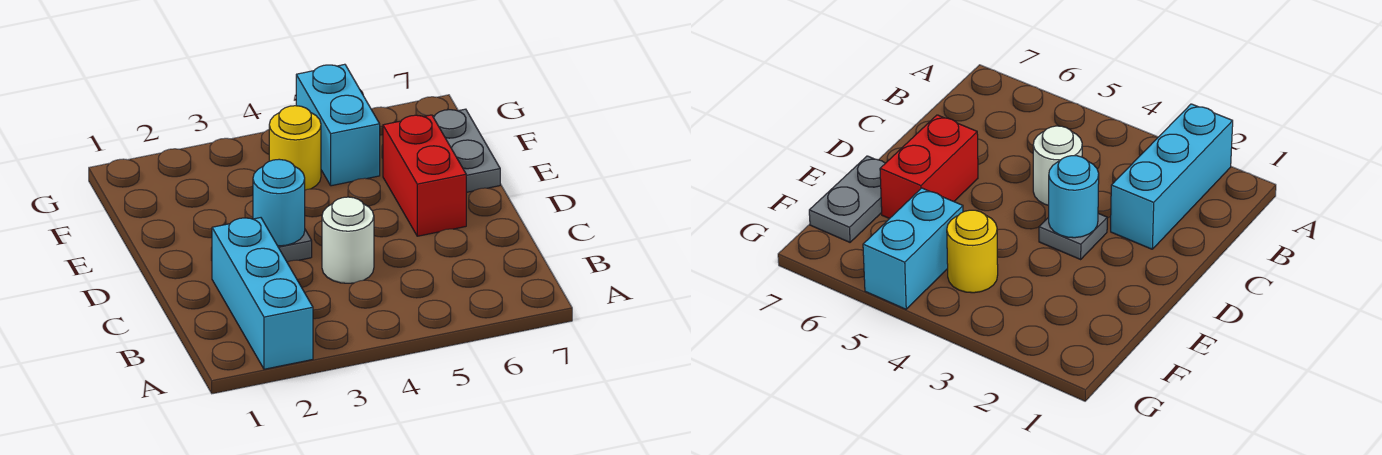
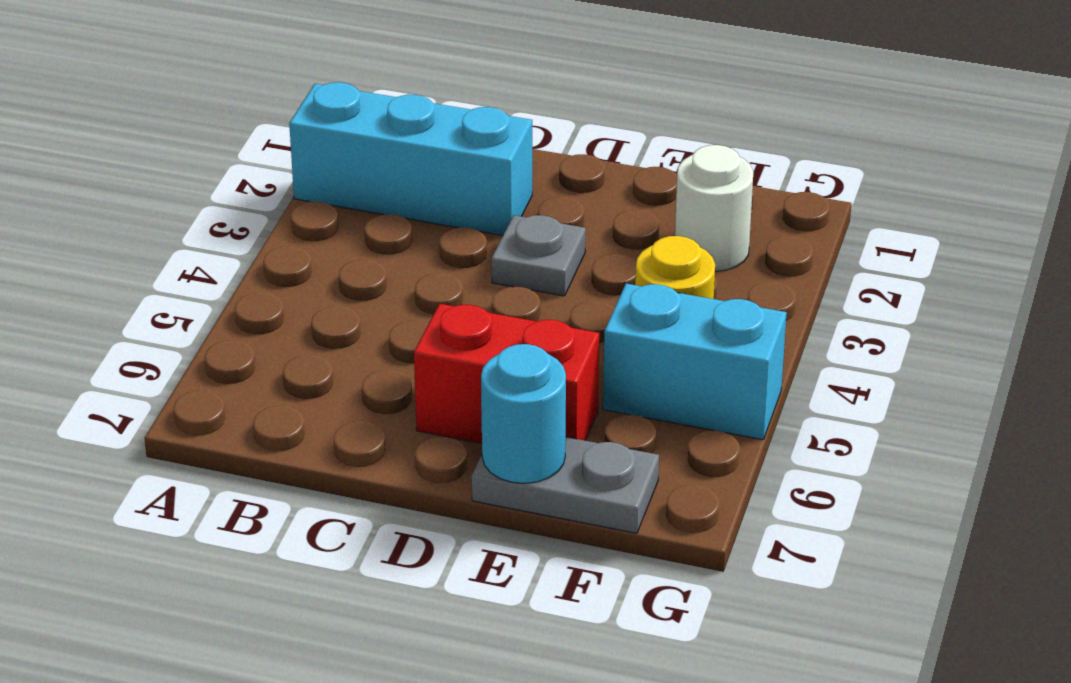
white 1x1 round brick [322,197,374,283] -> white 1x1 round brick moved to [675,145,753,272]
cyan 1x1 round brick [253,159,305,246] -> cyan 1x1 round brick moved to [481,344,566,483]

